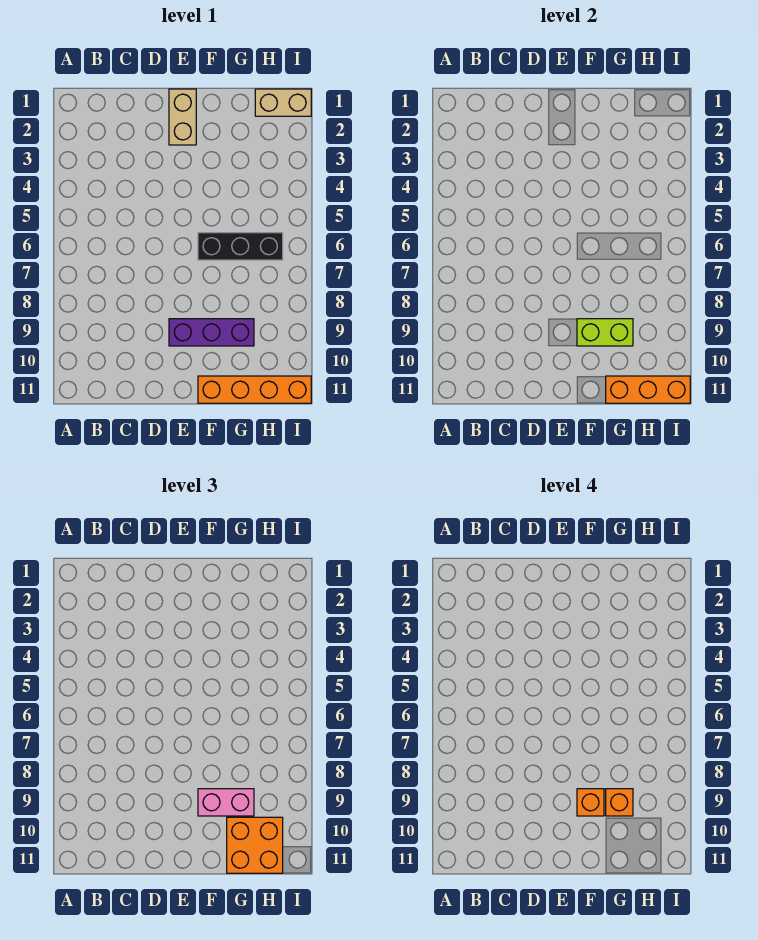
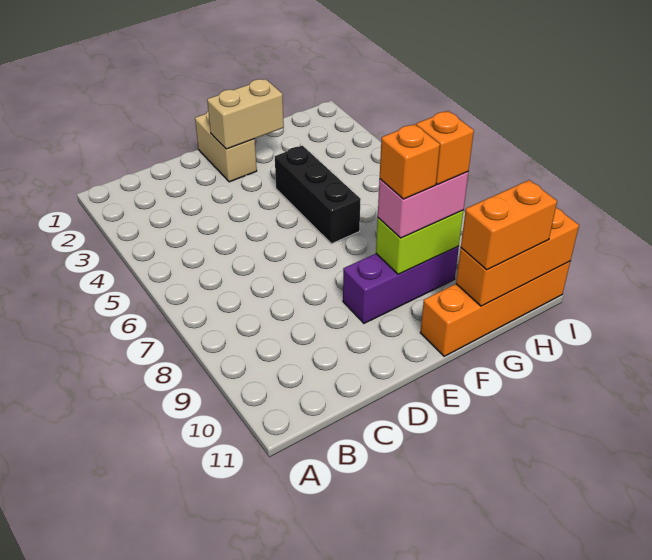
black 1x3 brick [198,233,283,260] -> black 1x3 brick turned to [275,146,361,244]
orange 2x2 brick [227,817,283,873] -> orange 1x2 brick [461,180,557,270]
tan 1x2 brick [255,89,311,116] -> tan 1x2 brick moved to [207,79,284,149]

